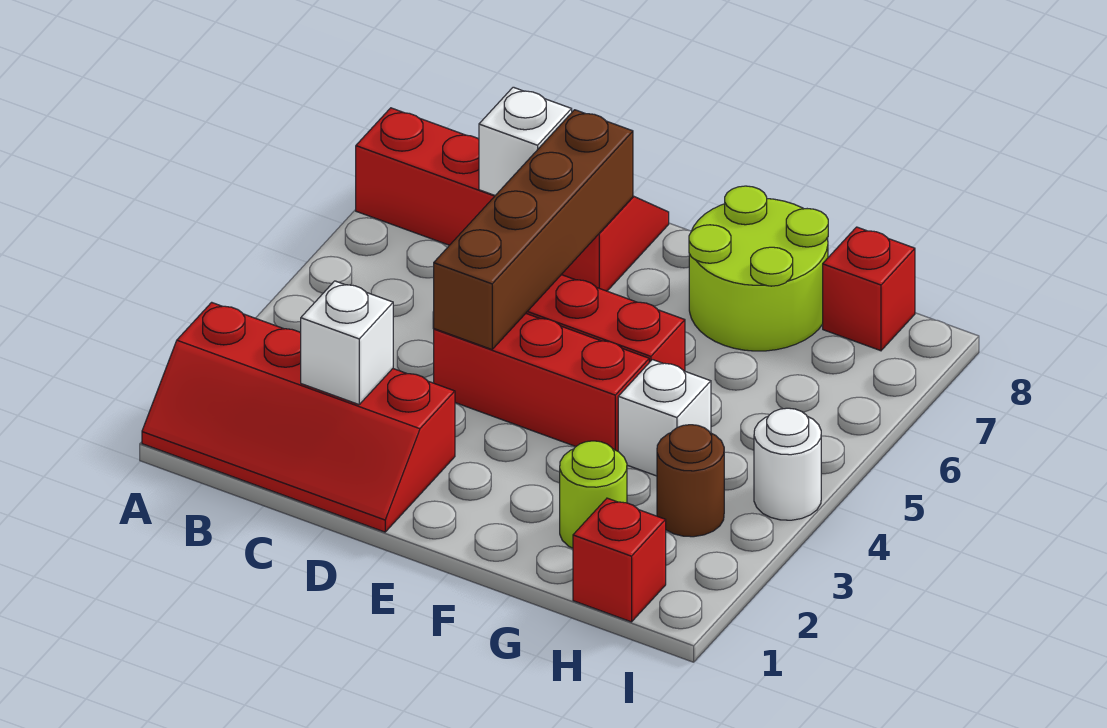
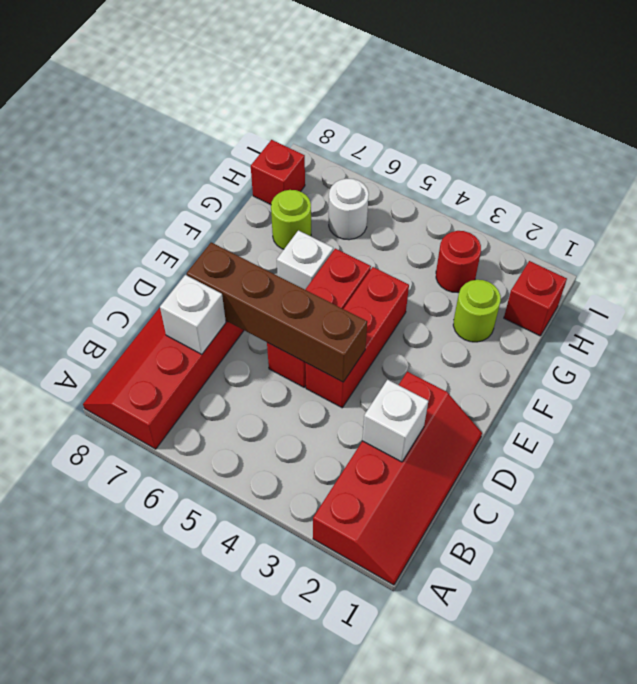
lime 2x2 round brick [689,186,828,351] -> lime 1x1 round brick [271,190,311,249]
white 1x1 brick [618,360,711,476] -> white 1x1 brick moved to [277,230,333,289]
brown 1x1 round brick [657,425,724,537] -> red 1x1 round brick [436,231,481,293]
white 1x1 round brick [754,408,821,520] -> white 1x1 round brick moved to [329,179,369,240]

